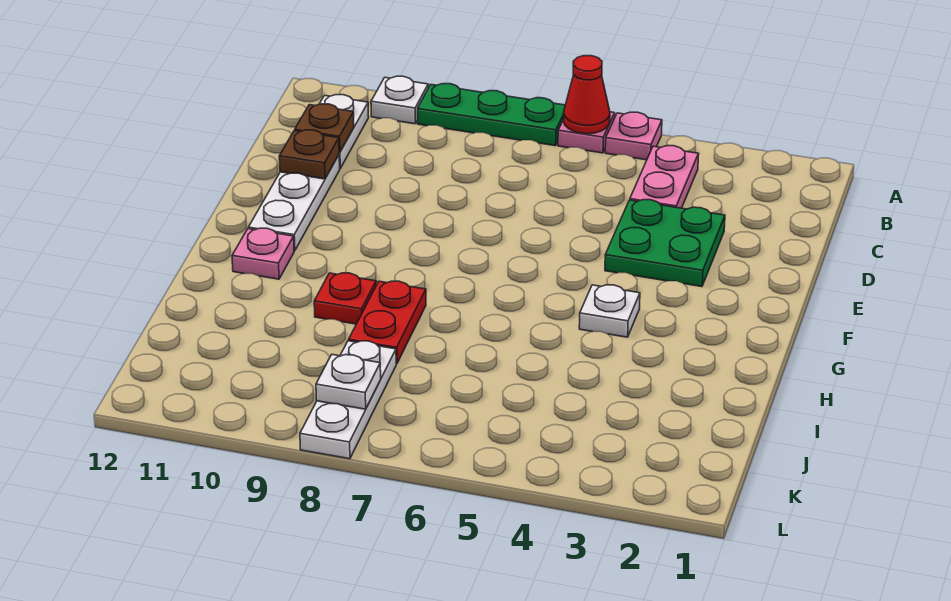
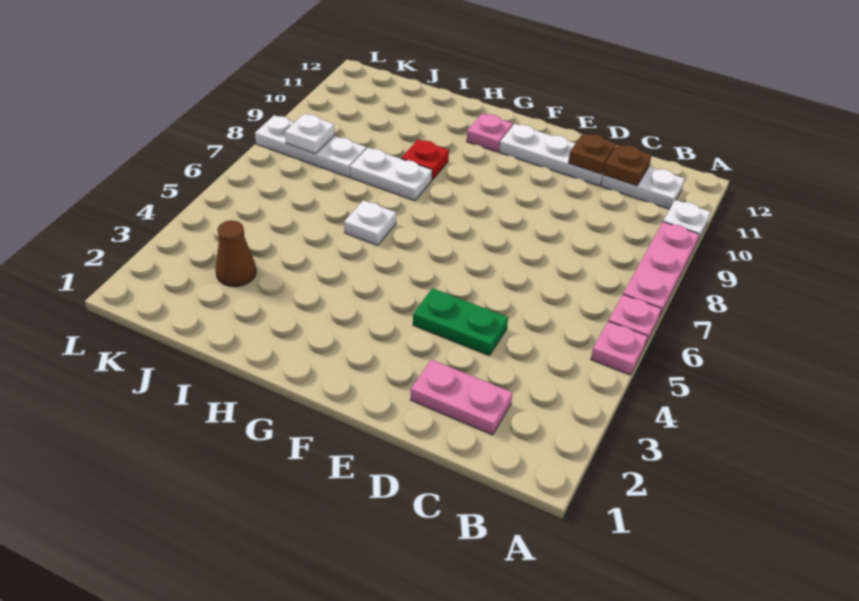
red 1x1 cone [563,56,610,134] -> none
green 1x3 plate [418,84,565,146] -> pink 1x3 plate [623,222,699,318]
pink 1x2 plate [630,146,699,208] -> pink 1x2 plate moved to [410,360,513,435]
green 2x2 plate [605,200,725,287] -> green 1x2 plate [413,288,508,356]
white 1x1 plate [579,285,640,337] -> white 1x1 plate moved to [344,200,396,245]
red 1x2 plate [349,281,426,364] -> white 1x2 plate [350,148,432,201]
none -> brown 1x1 cone [215,220,256,287]

